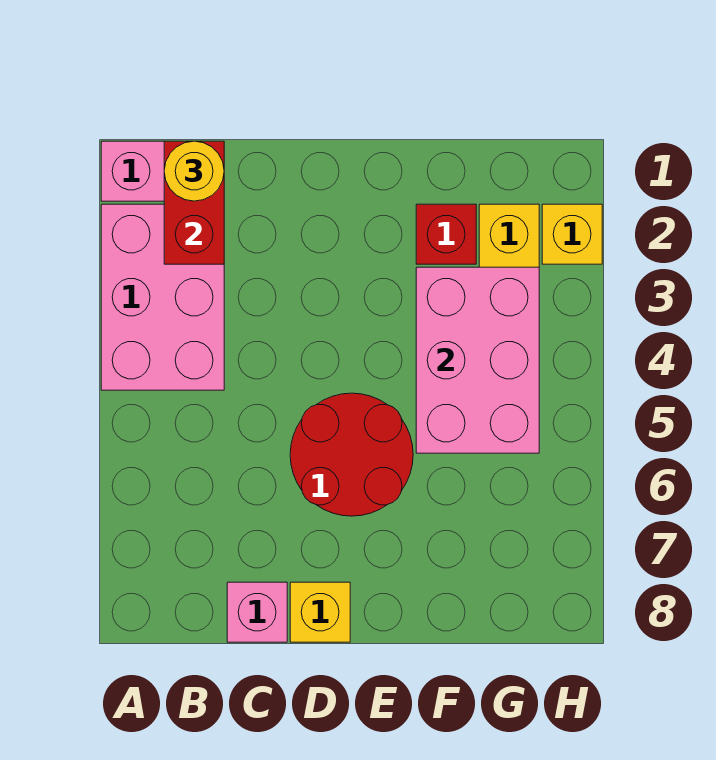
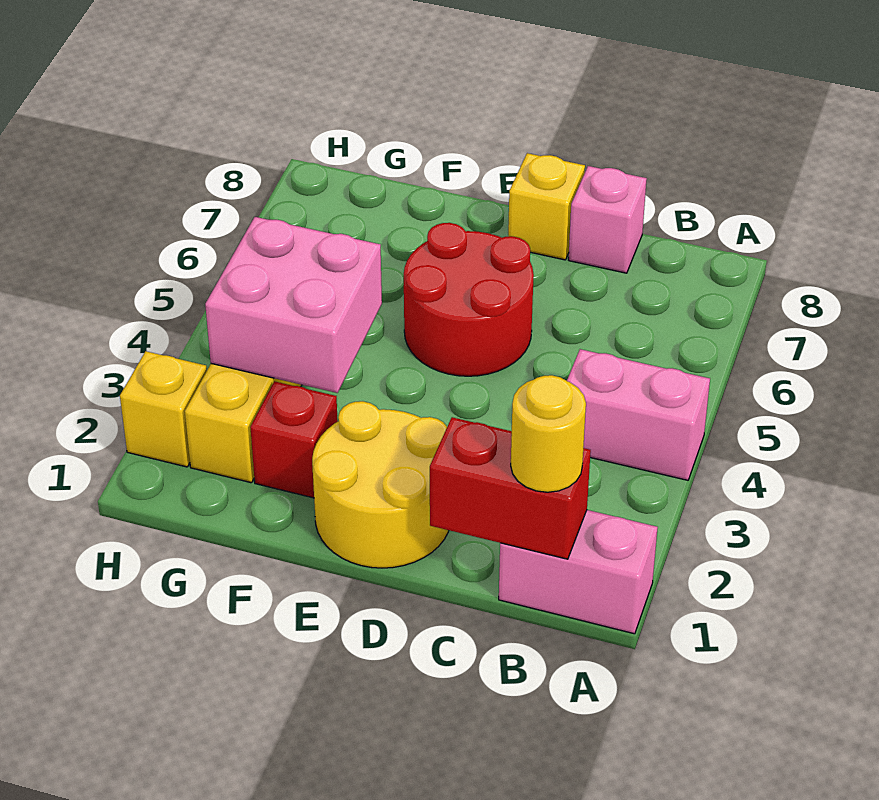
pink 2x3 brick [101,204,224,390] -> pink 1x2 brick [567,349,710,480]
red 1x2 brick [164,141,224,264] -> red 1x2 brick turned to [430,417,591,559]
none -> yellow 2x2 round brick [312,401,449,568]
pink 2x3 brick [416,267,539,453] -> pink 2x2 brick [205,217,382,393]

